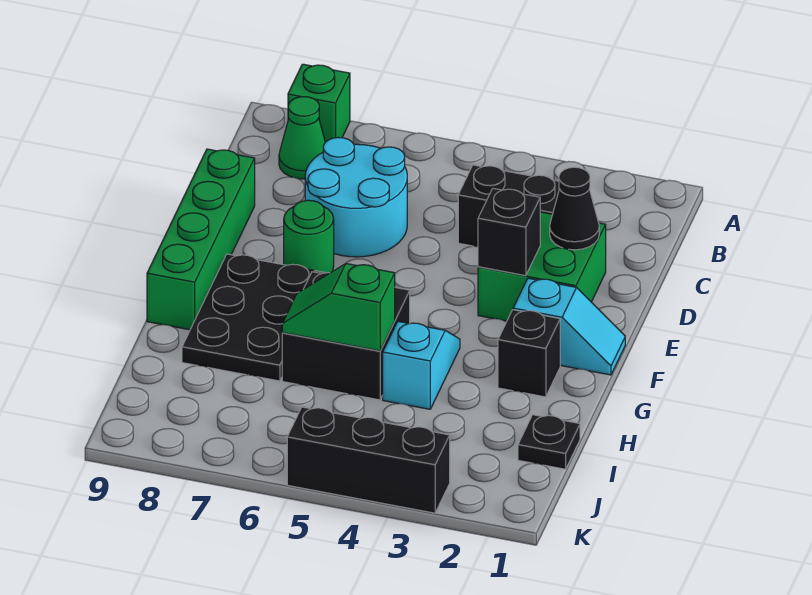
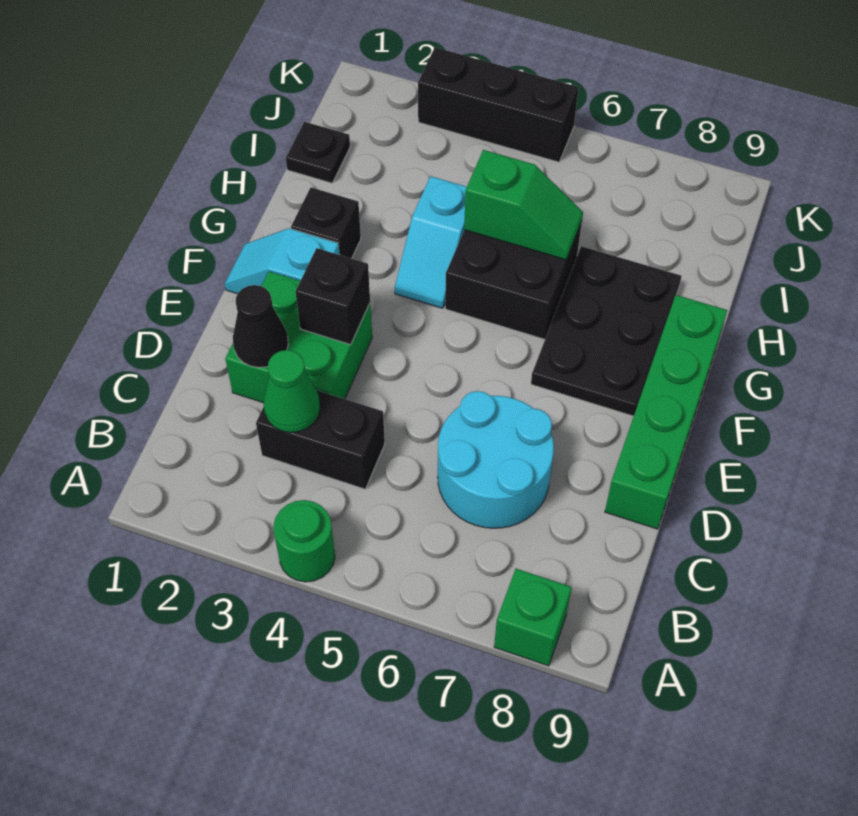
green 1x1 cone [279,97,325,179] -> green 1x1 cone moved to [264,350,320,432]
green 1x1 round brick [284,200,334,273] -> green 1x1 round brick moved to [274,500,335,582]

